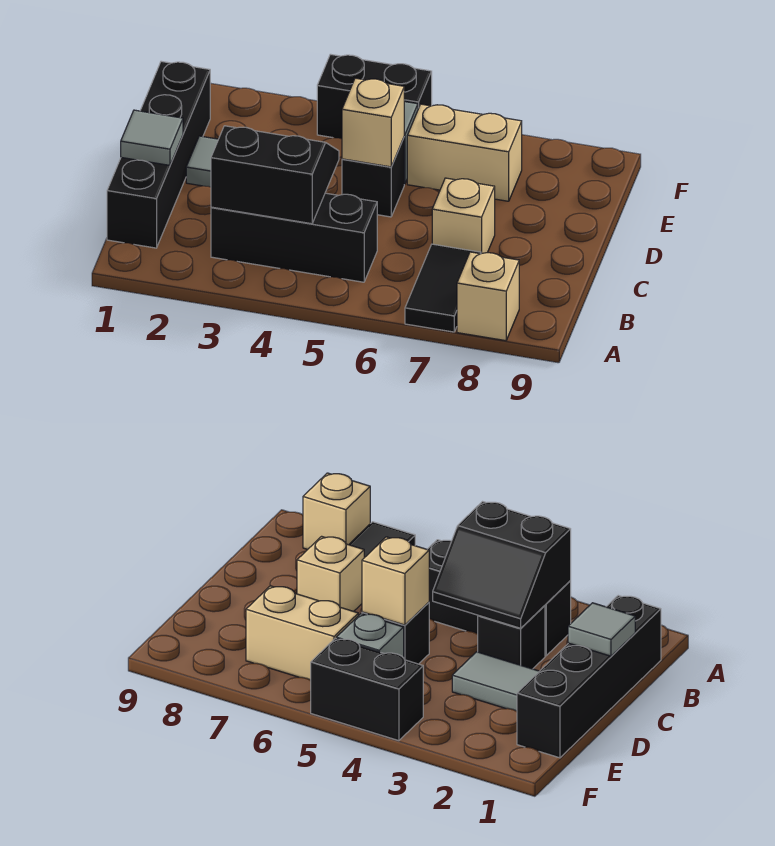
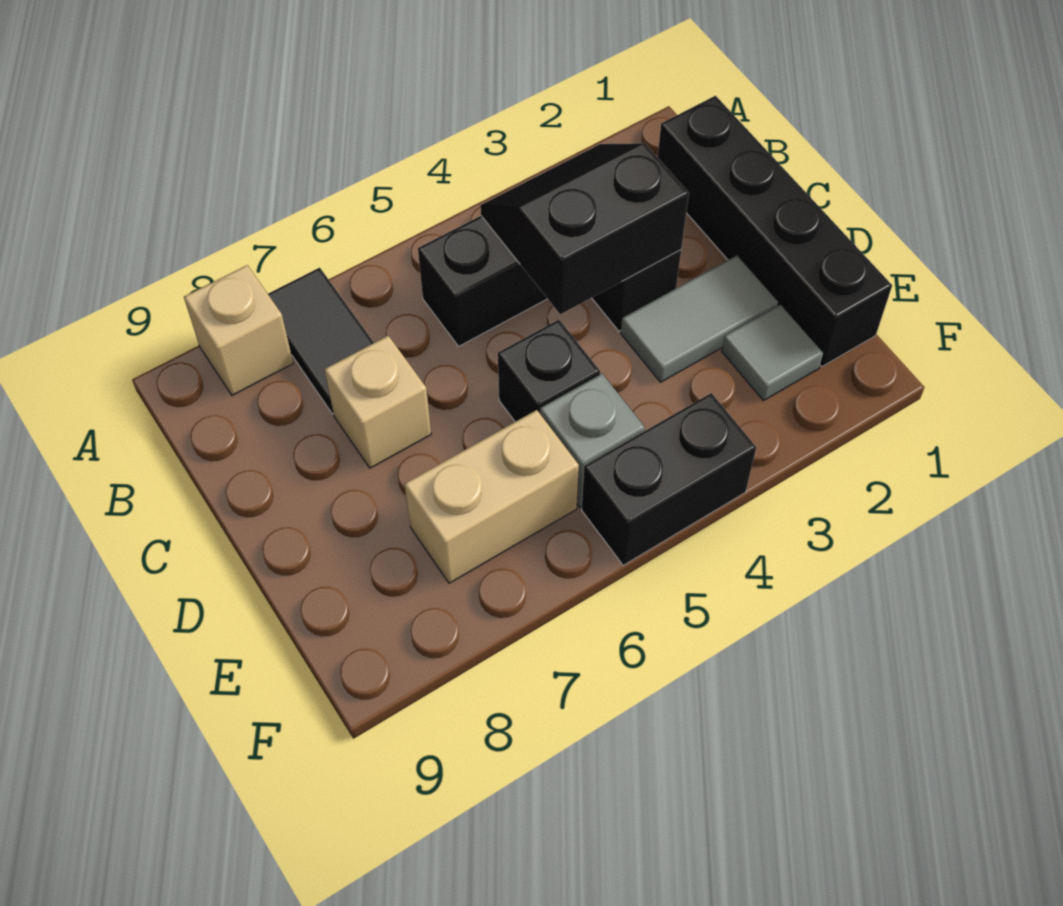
black 2x2 slope [211,126,339,224] -> black 2x2 slope turned to [480,143,689,314]
grey 1x1 tile [121,110,183,165] -> grey 1x1 tile moved to [722,305,823,401]
tan 1x1 brick [342,78,404,167] -> none

